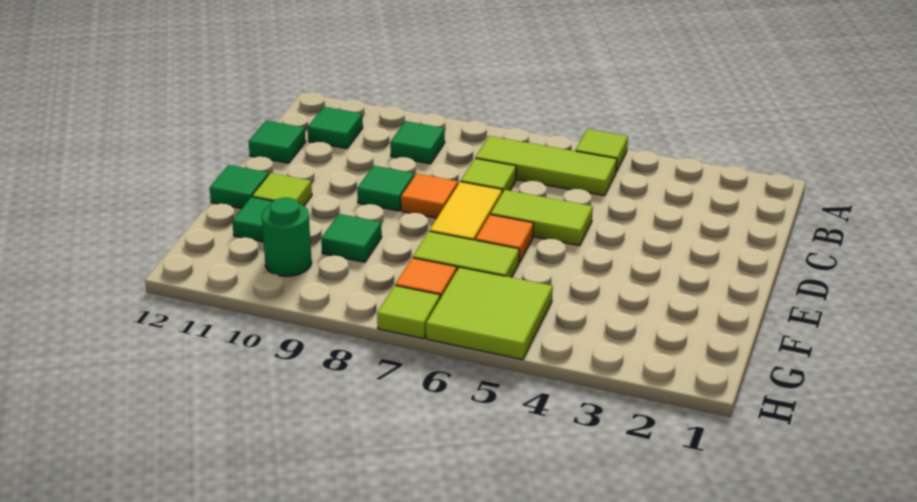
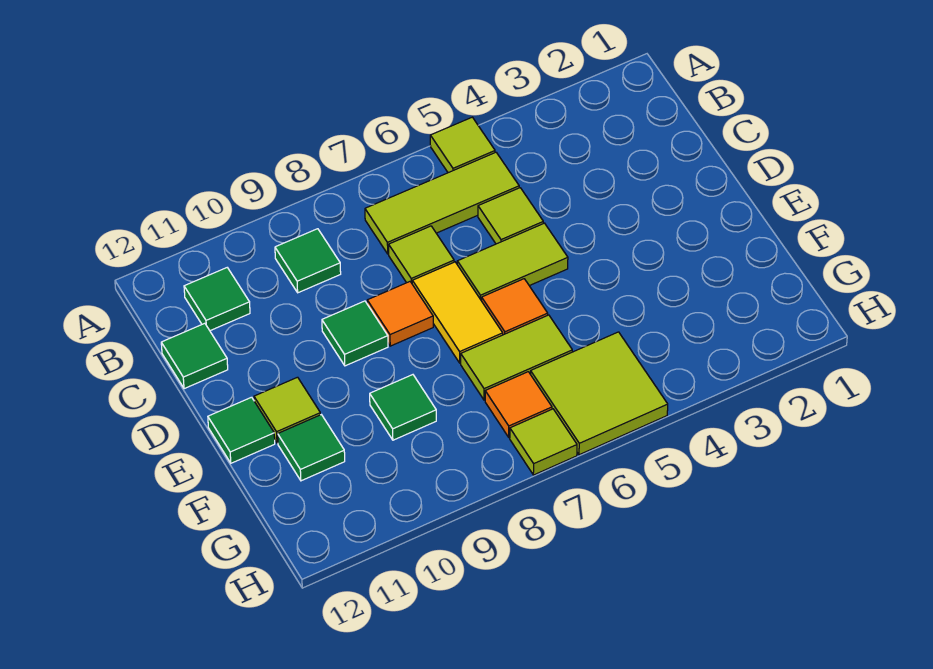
none -> lime 1x1 tile [478,188,543,244]
green 1x1 round brick [261,198,312,277] -> none

